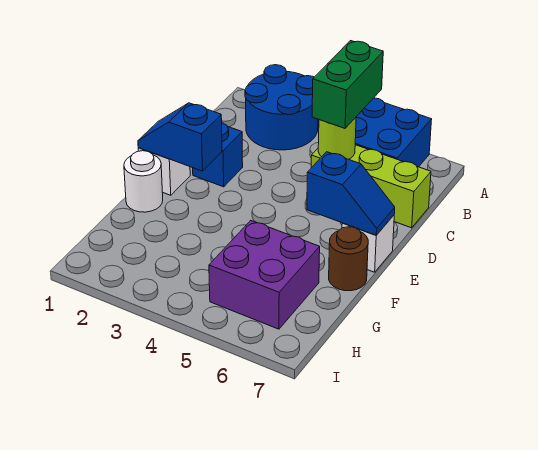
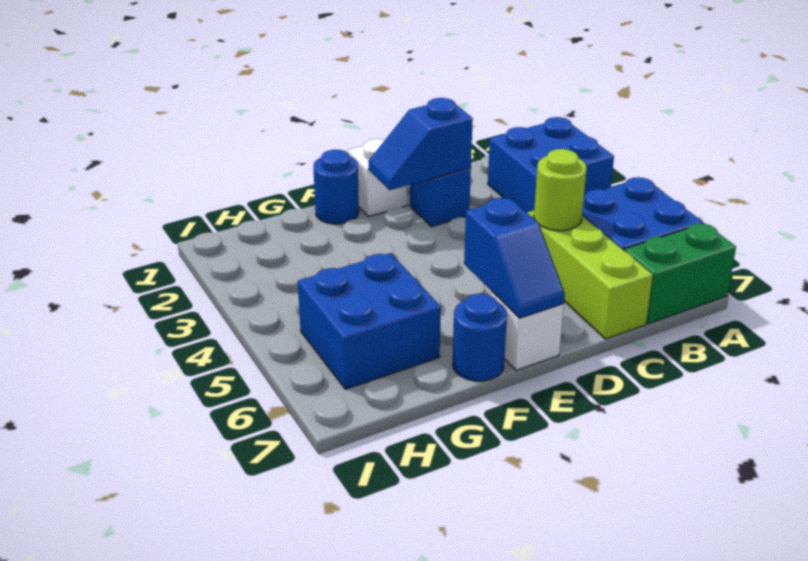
blue 2x2 round brick [245,65,318,150] -> blue 2x2 brick [488,117,614,212]
green 1x2 brick [312,41,383,128] -> green 1x2 brick moved to [624,223,736,324]
blue 1x2 slope [138,103,222,171] -> blue 1x2 slope turned to [368,98,473,190]
white 1x1 round brick [124,151,163,212] -> blue 1x1 round brick [313,150,359,224]
brown 1x1 round brick [329,227,368,291] -> blue 1x1 round brick [453,294,507,381]
purple 2x2 brick [209,221,320,329] -> blue 2x2 brick [298,253,441,389]

